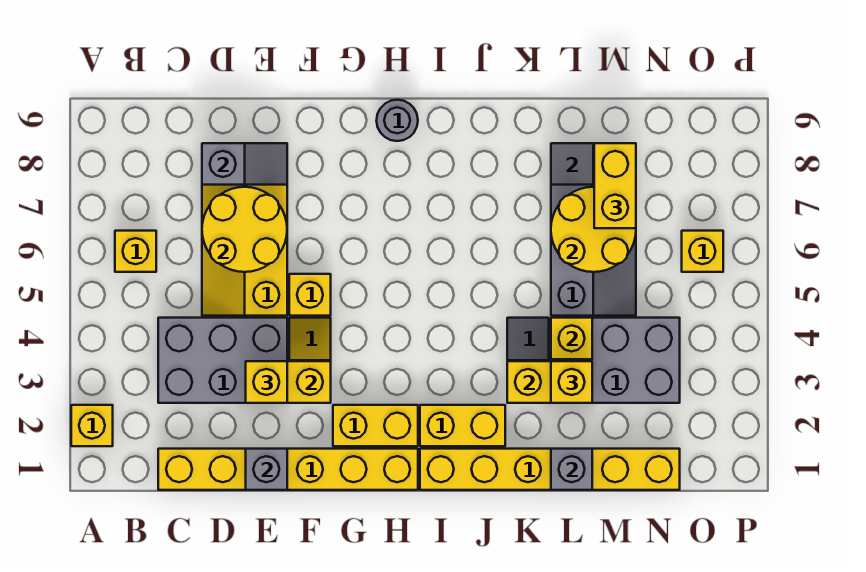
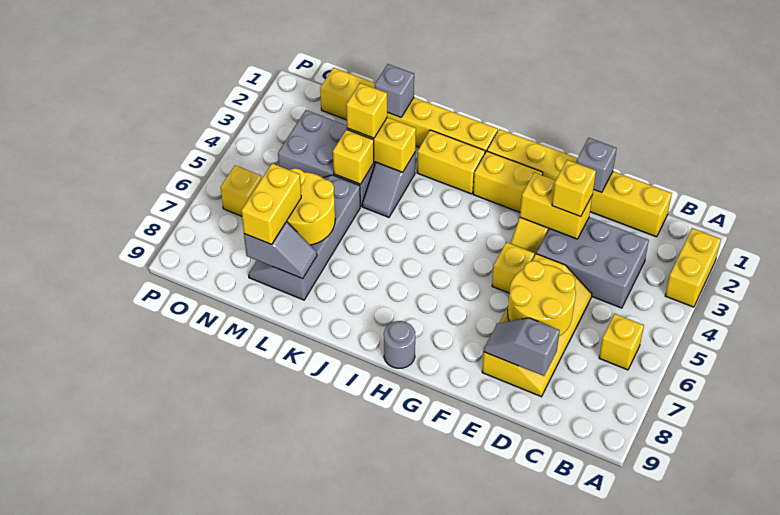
yellow 1x1 brick [71,405,113,446] -> yellow 1x2 brick [665,228,721,307]

